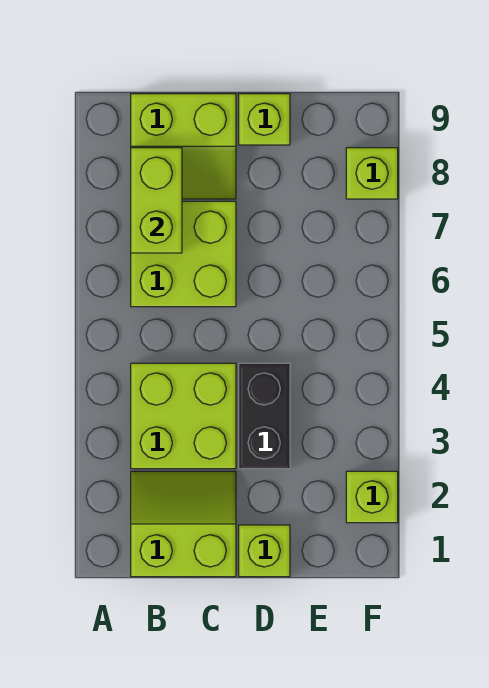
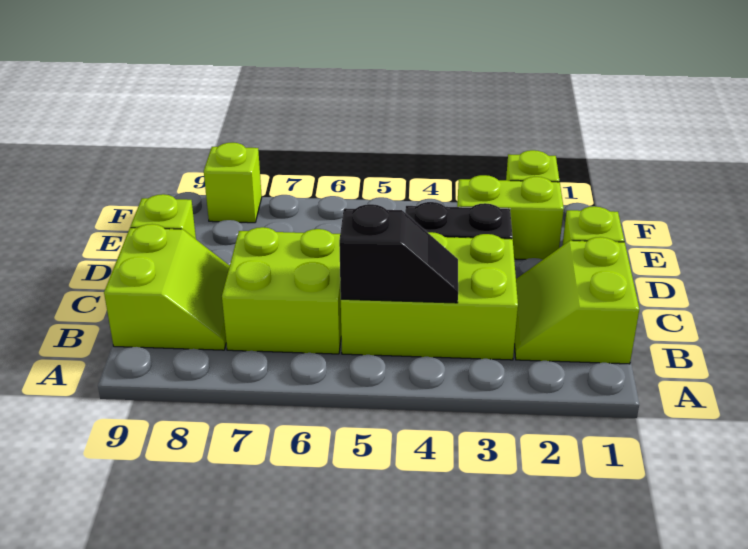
lime 2x2 brick [131,363,236,469] -> lime 2x3 brick [341,232,518,360]
none -> black 1x2 slope [339,204,458,303]
lime 1x2 brick [131,148,182,253] -> lime 1x2 brick moved to [457,175,564,260]

